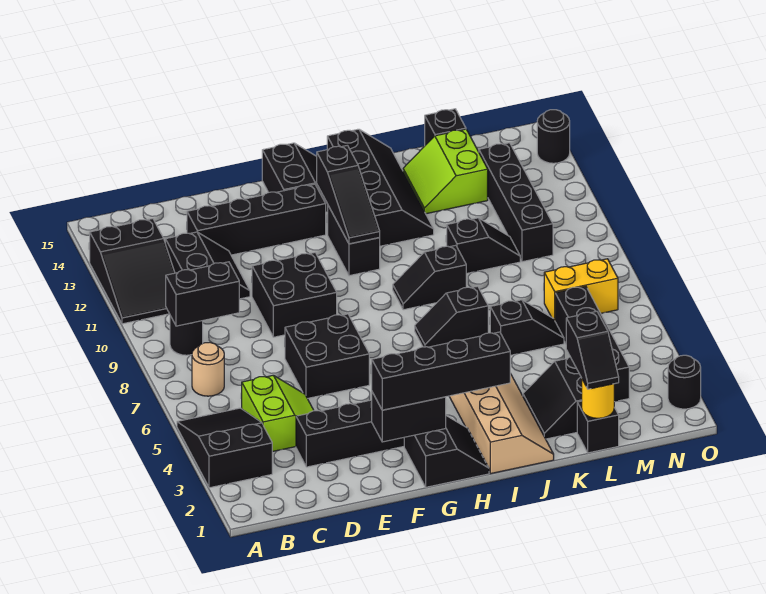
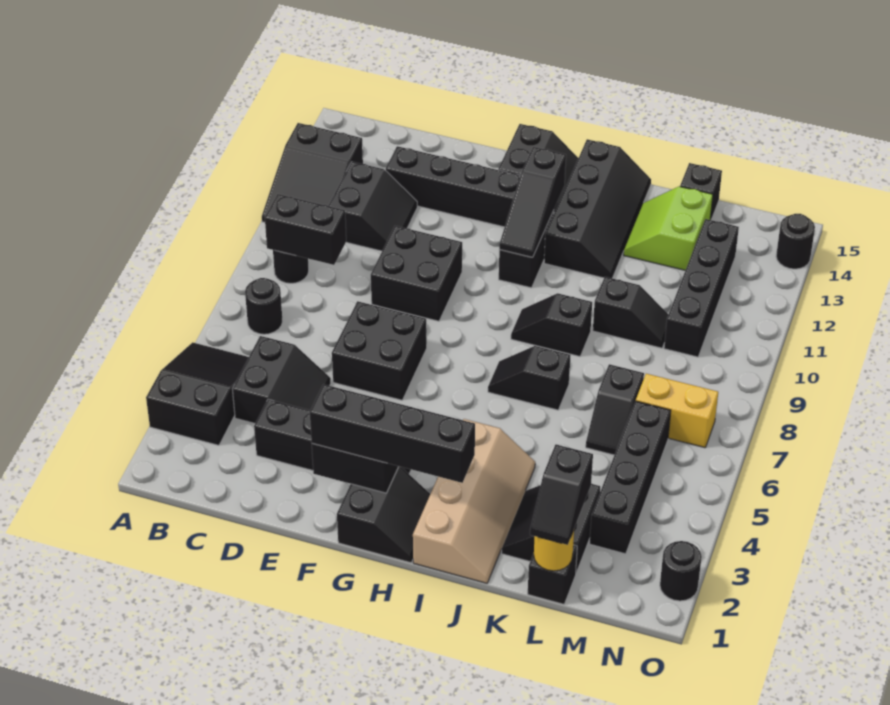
tan 1x1 round brick [192,343,224,396] -> black 1x1 round brick [245,278,283,334]
lime 2x2 slope [241,375,314,452] -> black 2x2 slope [232,336,331,423]
black 1x2 slope [490,300,564,355] -> black 1x2 slope turned to [586,364,644,455]

